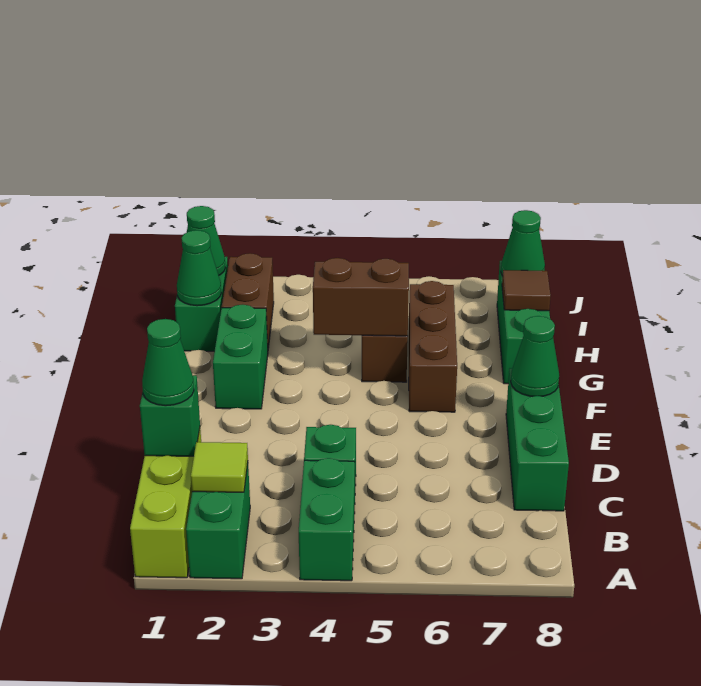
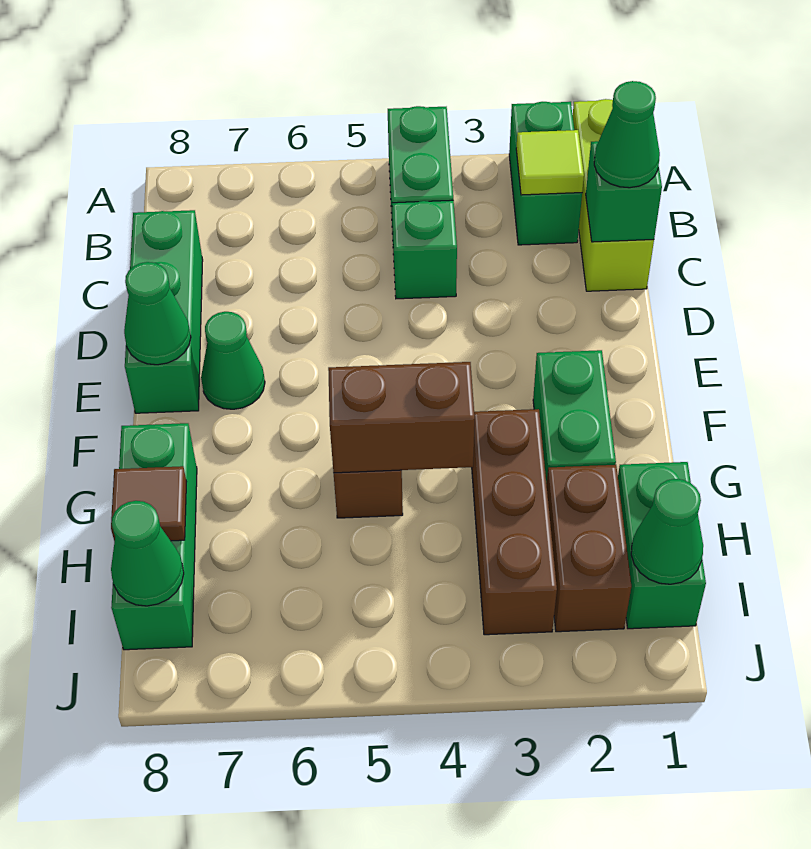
brown 1x3 brick [409,281,457,412] -> brown 1x3 brick moved to [472,409,557,635]
green 1x1 cone [177,230,221,306] -> green 1x1 cone moved to [201,312,265,409]

